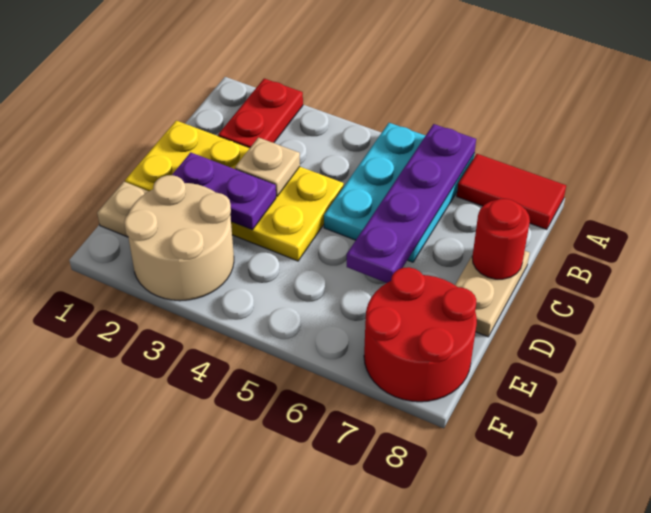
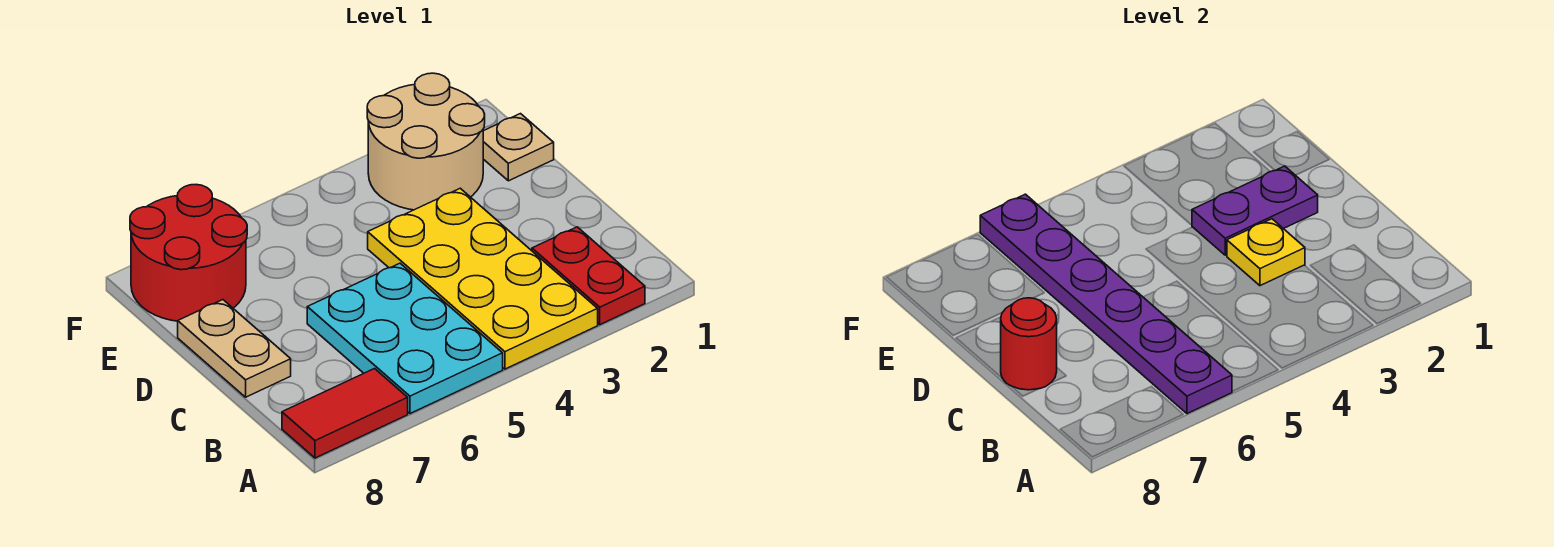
purple 1x4 plate [347,124,476,283] -> purple 1x6 plate [980,194,1232,414]
yellow 2x4 plate [125,121,344,261] -> yellow 2x4 plate turned to [368,188,598,369]
tan 1x1 plate [235,138,300,196] -> yellow 1x1 plate [1227,219,1305,286]

